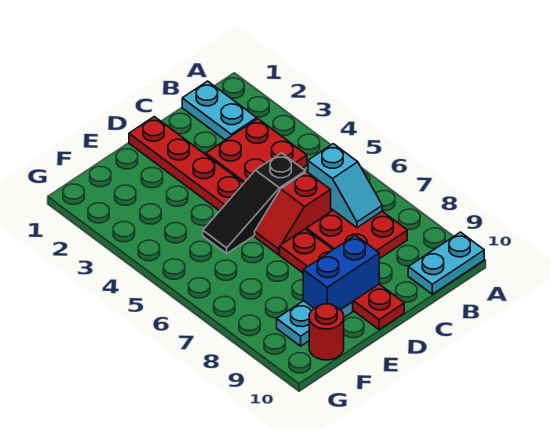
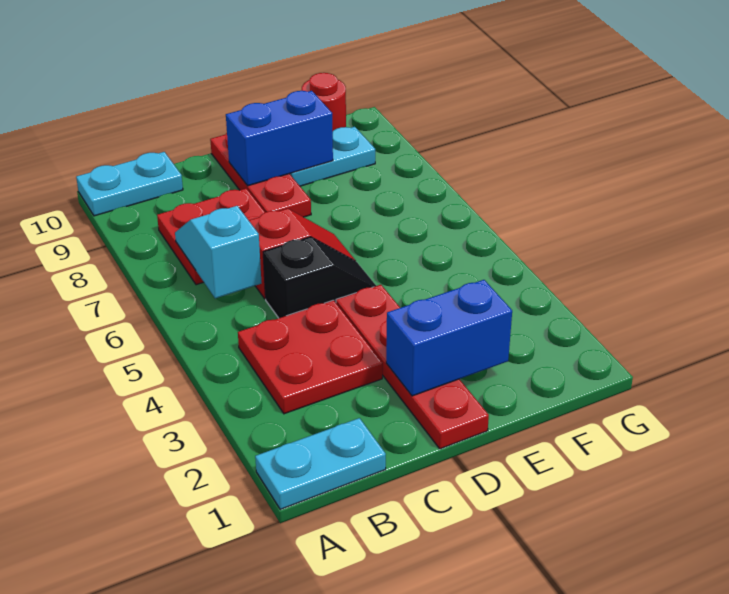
cyan 1x2 plate [182,81,257,140] -> cyan 1x2 plate turned to [255,418,386,509]
black 1x3 slope [203,153,305,253] -> black 1x2 slope [263,237,376,318]
none -> blue 1x2 brick [386,280,512,396]
red 1x4 plate [280,229,404,330] -> red 1x3 plate [210,133,311,217]

